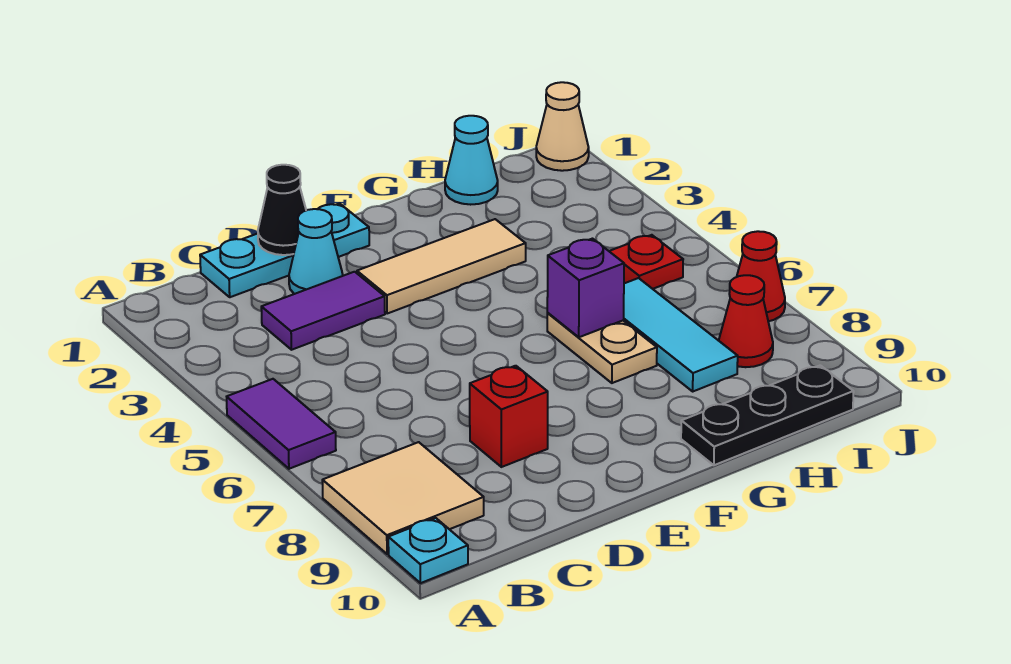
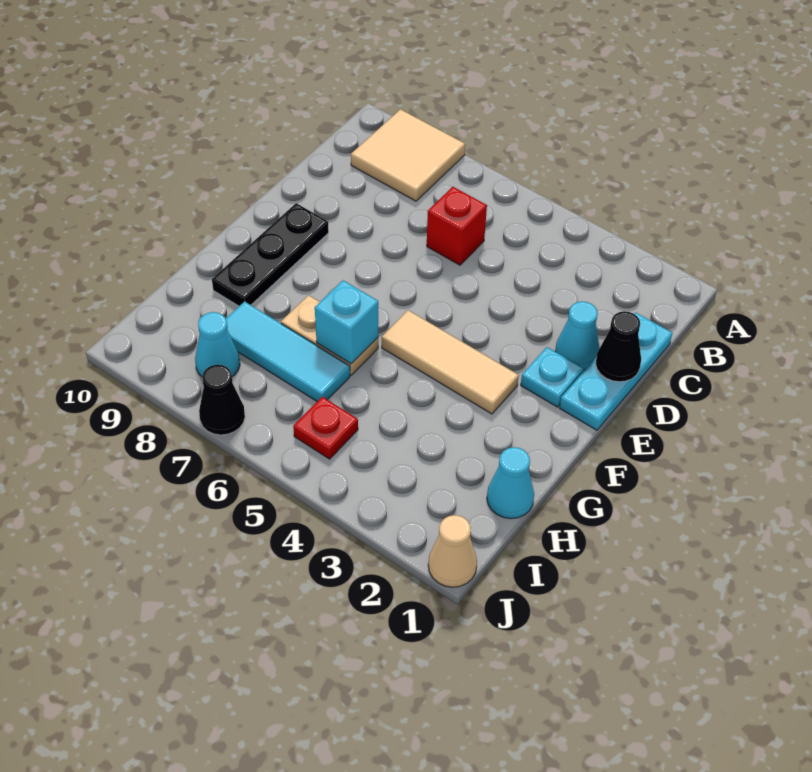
purple 1x2 tile [227,379,336,469] -> none
cyan 1x1 plate [388,518,468,583] -> cyan 1x1 plate moved to [521,347,584,407]
purple 1x2 tile [261,272,385,350] -> none
red 1x1 brick [470,366,548,467] -> red 1x1 brick moved to [427,187,487,265]
tan 1x3 tile [357,219,526,314] -> tan 1x3 tile turned to [382,310,519,414]
purple 1x1 brick [547,239,624,337] -> cyan 1x1 brick [315,280,378,364]
black 1x3 plate [681,365,854,465] -> black 1x3 plate moved to [212,203,329,306]
red 1x1 cone [719,275,773,367] -> cyan 1x1 cone [195,312,240,377]
red 1x1 cone [737,231,785,321] -> black 1x1 cone [199,365,245,435]

